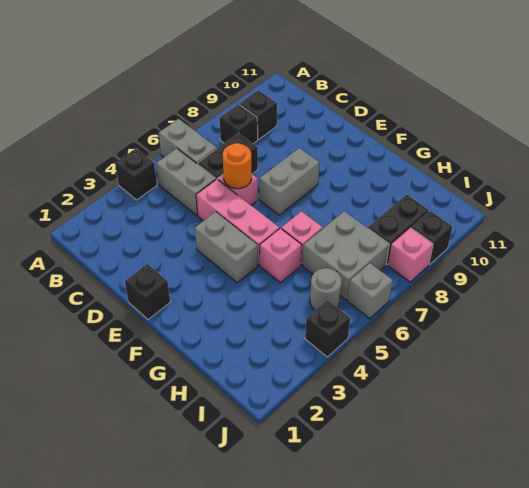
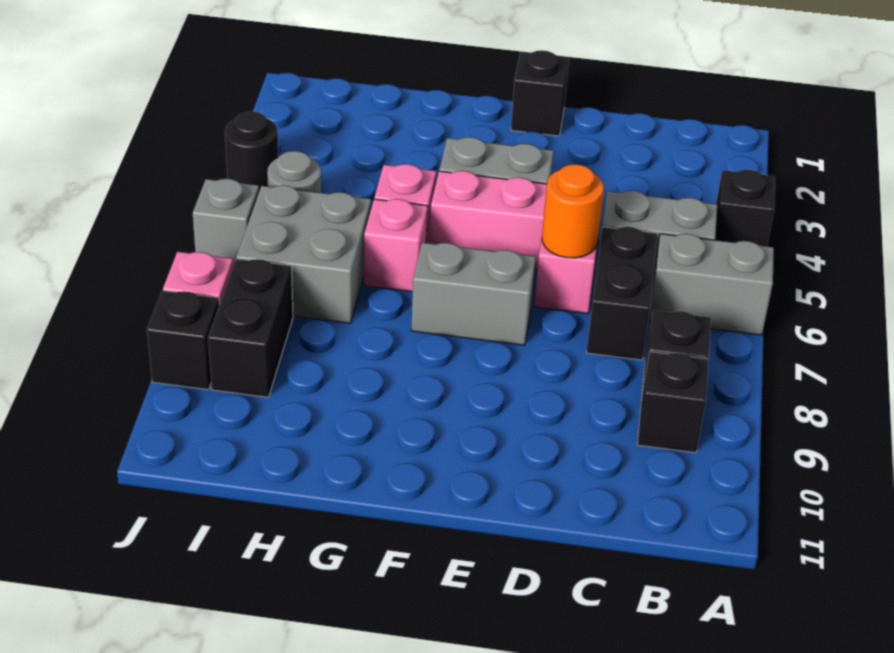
grey 1x2 brick [260,148,319,215] -> grey 1x2 brick turned to [411,243,536,345]
black 1x1 brick [305,300,350,357] -> black 1x1 round brick [225,112,278,191]

